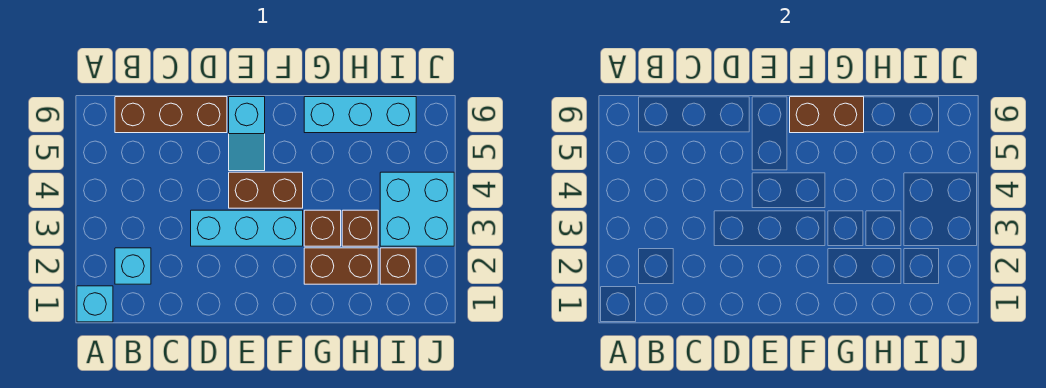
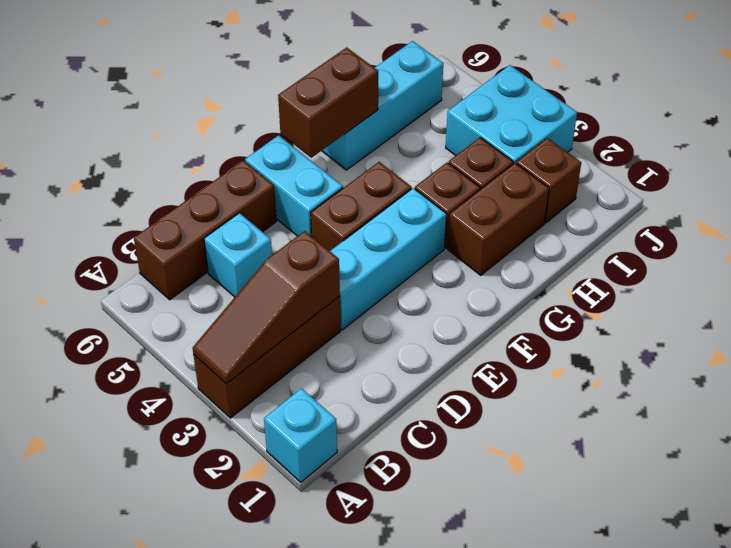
none -> brown 1x3 brick [194,297,340,418]
none -> brown 1x3 slope [192,231,340,384]
cyan 1x1 brick [115,248,151,284] -> cyan 1x1 brick moved to [204,213,272,297]
cyan 1x2 slope [229,97,265,171] -> cyan 1x2 brick [245,135,343,236]

